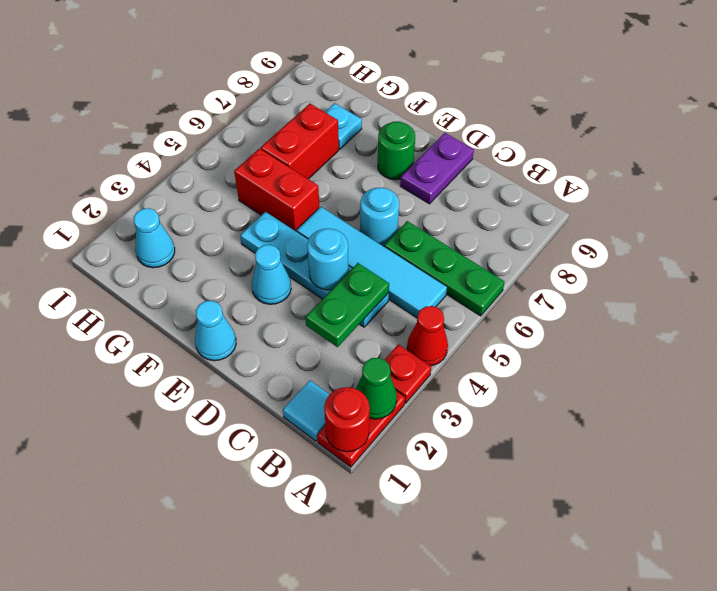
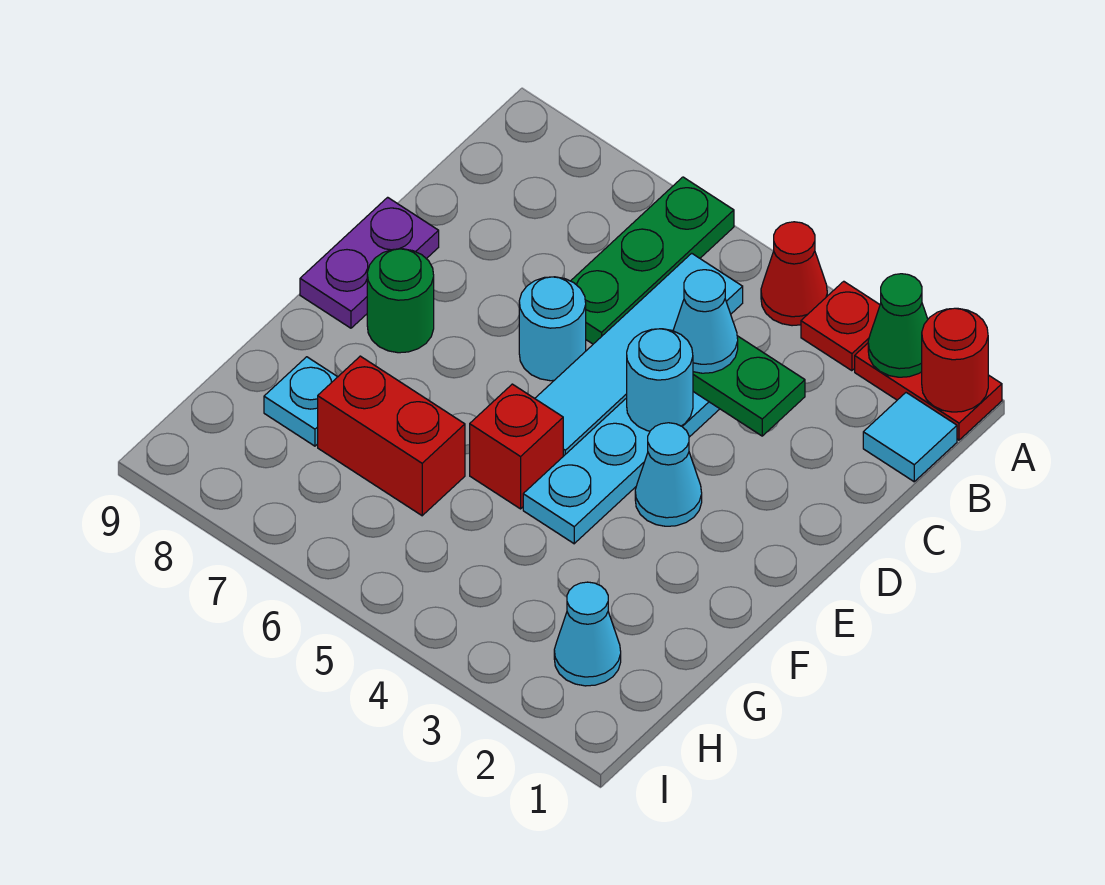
purple 1x2 plate [400,133,474,204] -> purple 1x2 plate turned to [300,197,439,328]
cyan 1x1 cone [195,301,236,361] -> cyan 1x1 cone moved to [673,270,738,373]
red 1x2 brick [234,149,320,232] -> red 1x1 brick [470,384,563,509]

